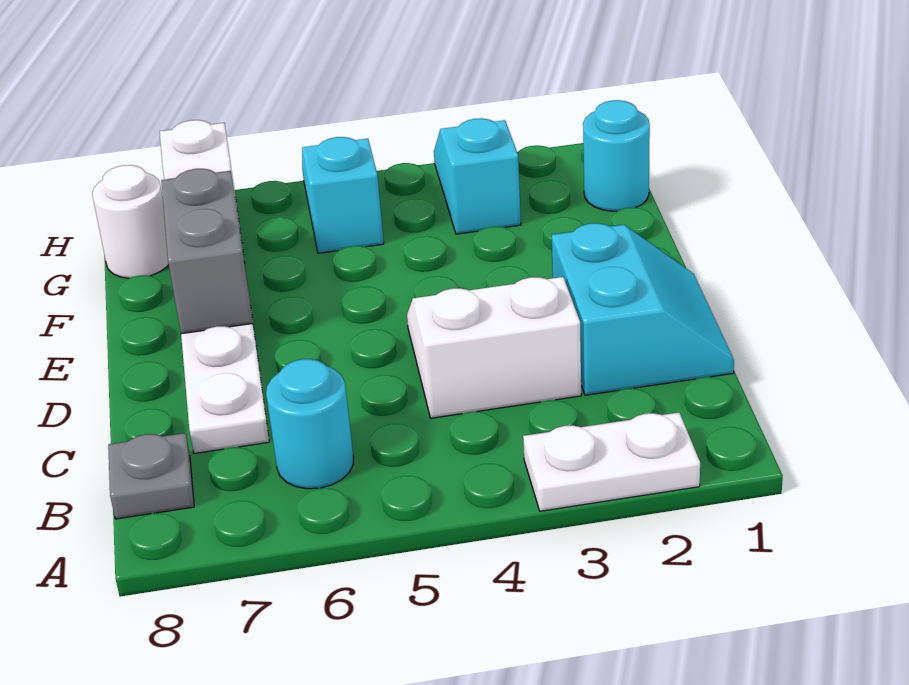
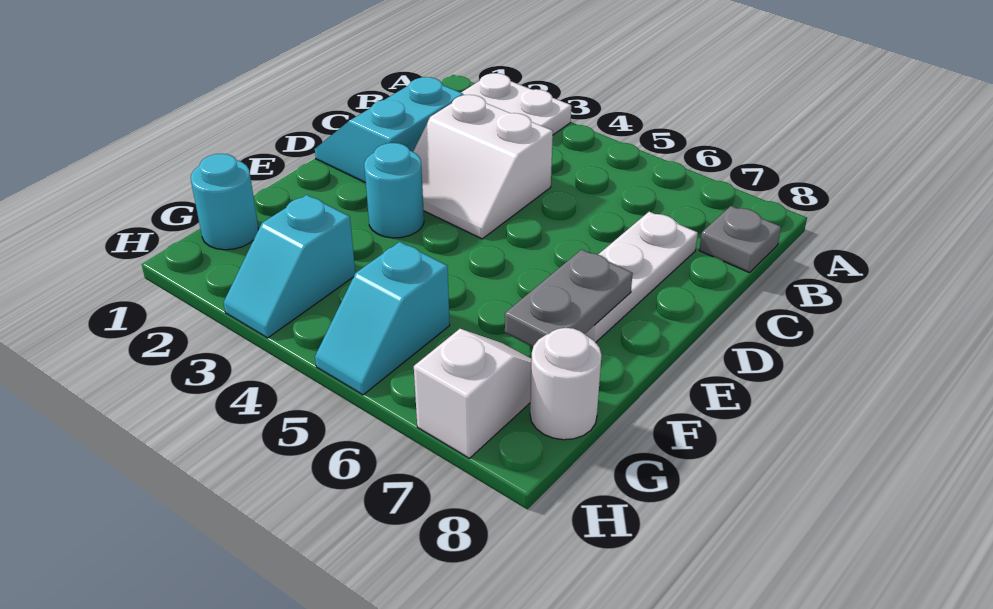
cyan 1x1 round brick [266,359,354,489] -> cyan 1x1 round brick moved to [364,143,424,238]
grey 1x2 brick [161,169,253,334] -> grey 1x2 plate [505,250,633,347]

